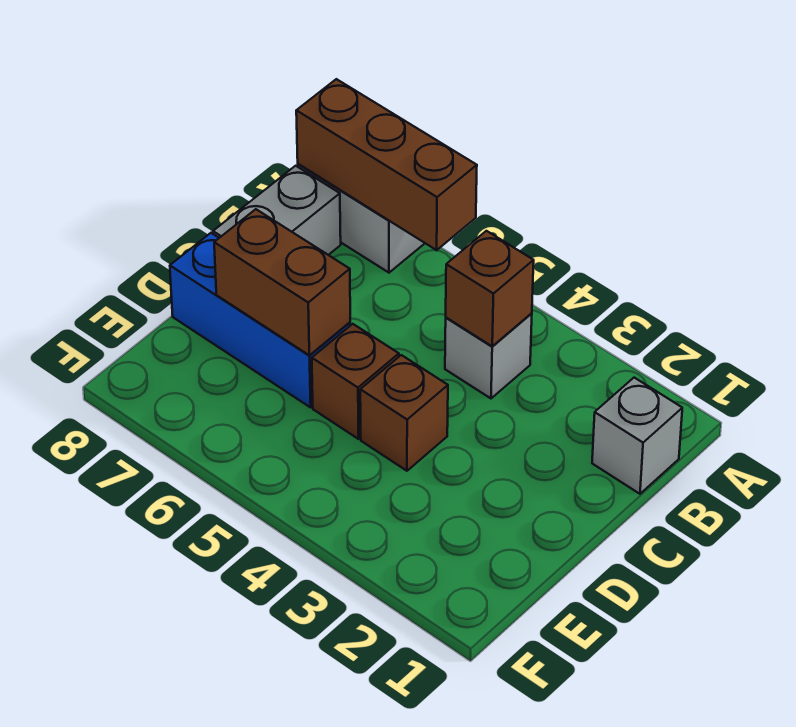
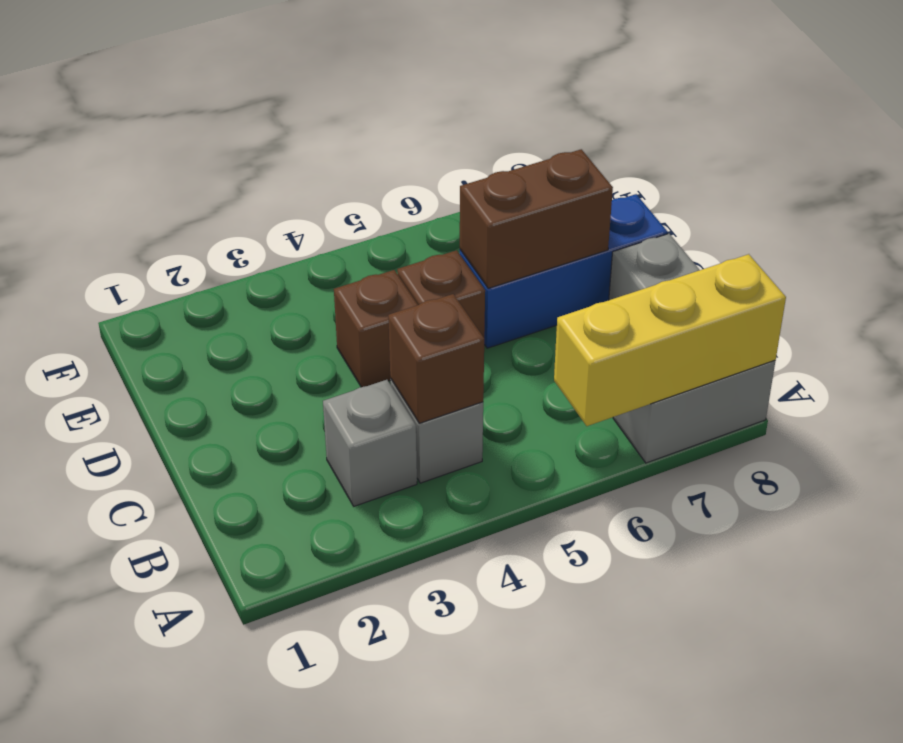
brown 1x3 brick [296,79,477,250] -> yellow 1x3 brick [554,254,786,426]
grey 1x1 brick [592,378,682,494] -> grey 1x1 brick moved to [323,380,417,506]

